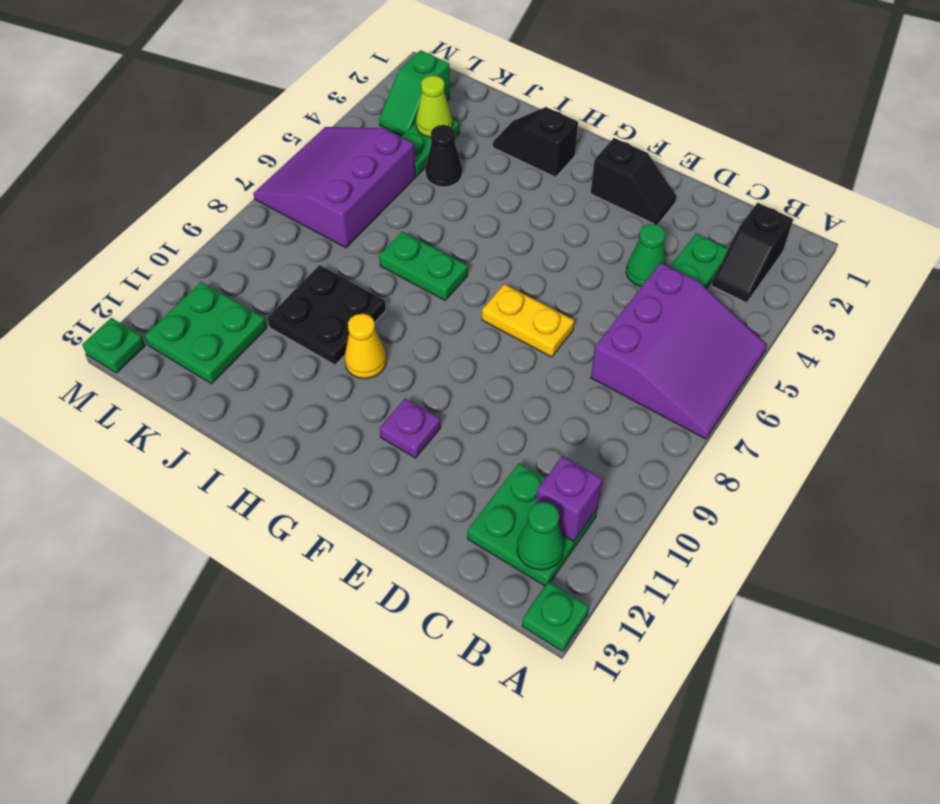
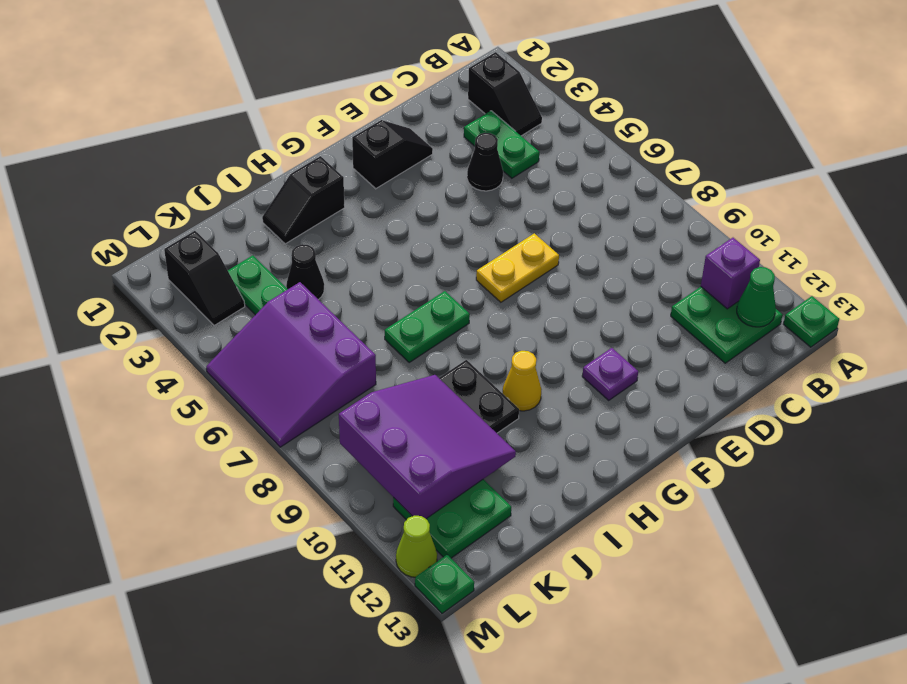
purple 3x3 slope [591,263,767,439] -> purple 3x3 slope moved to [339,375,516,519]
green 1x1 cone [626,224,666,287] -> black 1x1 cone [467,133,503,191]
lime 1x1 cone [416,75,452,137] -> lime 1x1 cone moved to [396,516,437,577]
green 1x2 slope [379,50,450,136] -> black 1x2 slope [164,231,245,326]

